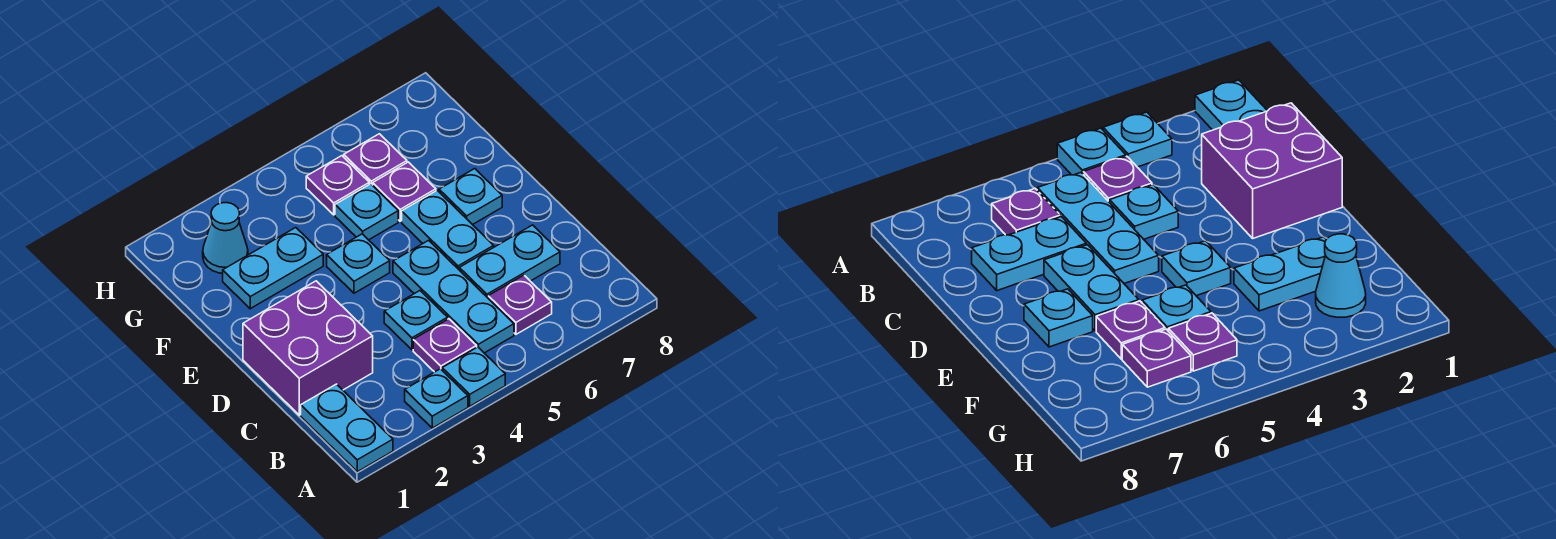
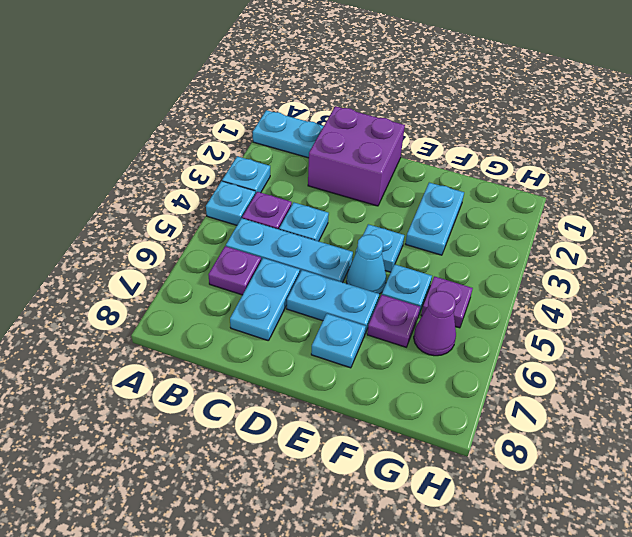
cyan 1x1 cone [203,203,248,273] -> cyan 1x1 cone moved to [347,235,386,294]
purple 1x1 plate [344,134,407,185] -> purple 1x1 cone [414,291,456,356]

